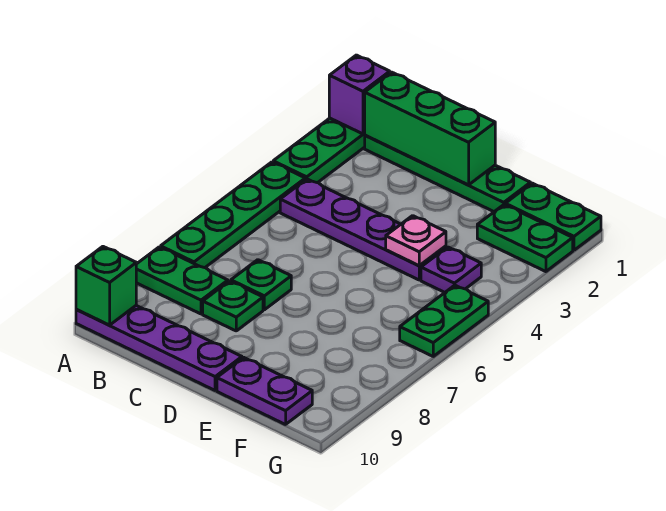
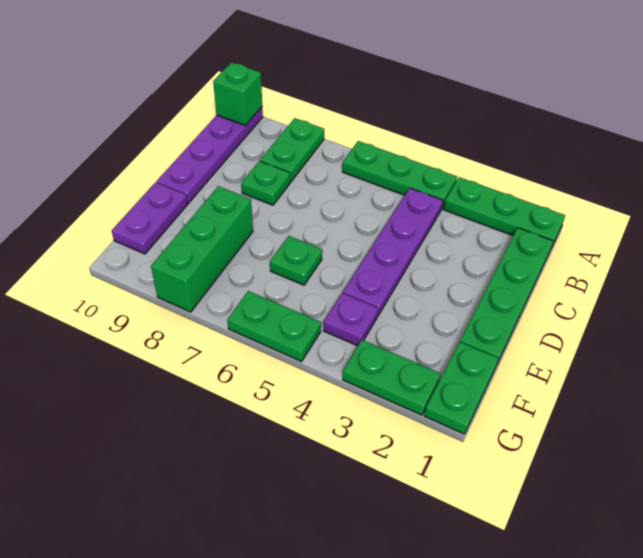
purple 1x1 brick [329,55,390,134] -> none
green 1x4 plate [161,162,305,268] -> green 1x3 plate [342,141,457,208]
green 1x3 brick [365,72,495,185] -> green 1x3 brick moved to [151,186,253,312]
green 1x1 plate [231,260,291,310] -> green 1x1 plate moved to [270,236,322,285]
pink 1x1 plate [386,216,446,265] -> none
green 1x2 plate [477,205,573,272] -> green 1x2 plate turned to [343,340,441,415]

